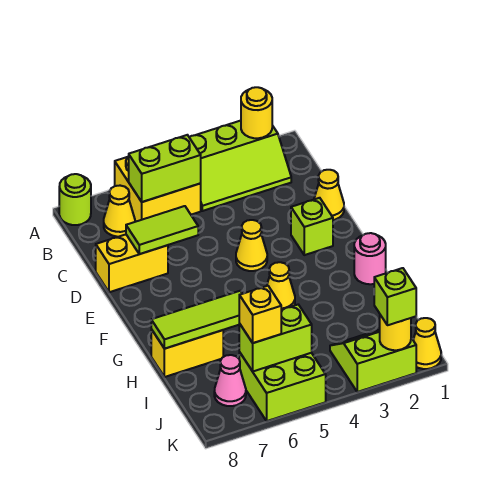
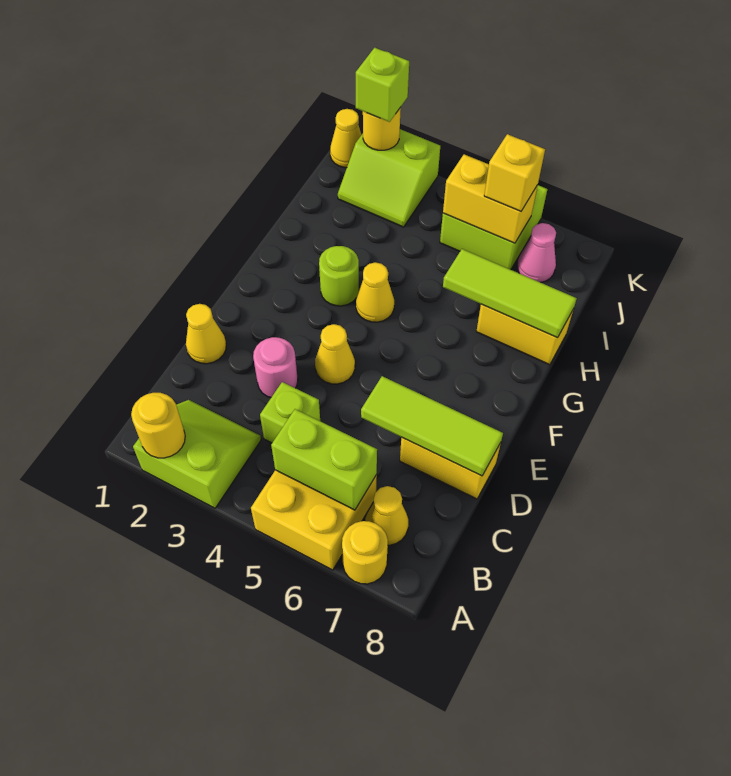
lime 2x3 slope [189,121,291,211] -> lime 2x2 slope [133,400,261,508]
none -> yellow 1x1 round brick [342,521,388,584]
lime 1x1 round brick [59,174,91,225] -> lime 1x1 round brick moved to [319,246,359,306]
lime 1x2 tile [126,206,198,254] -> lime 1x3 tile [361,376,503,476]
lime 1x1 brick [291,198,333,255] -> lime 1x1 brick moved to [260,382,320,443]
pink 1x1 round brick [354,233,386,284] -> pink 1x1 round brick moved to [253,337,298,398]
lime 1x2 brick [239,305,312,371] -> yellow 1x2 brick [443,154,538,243]

